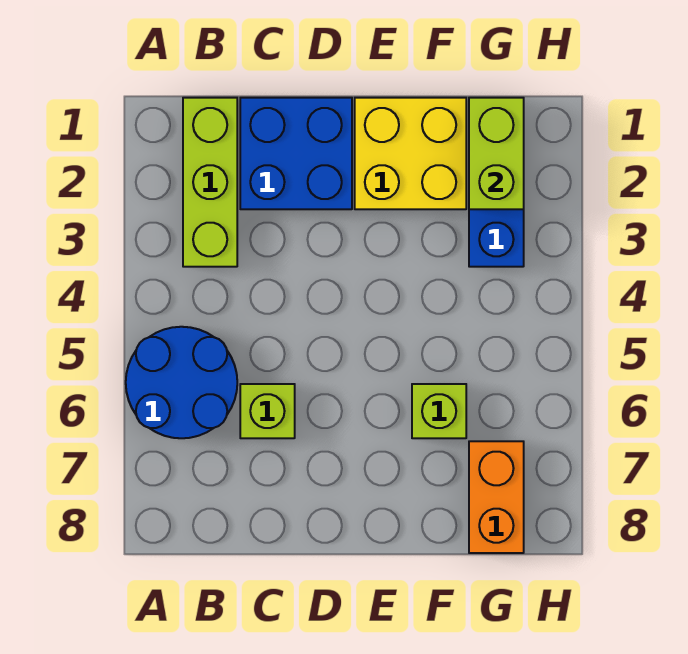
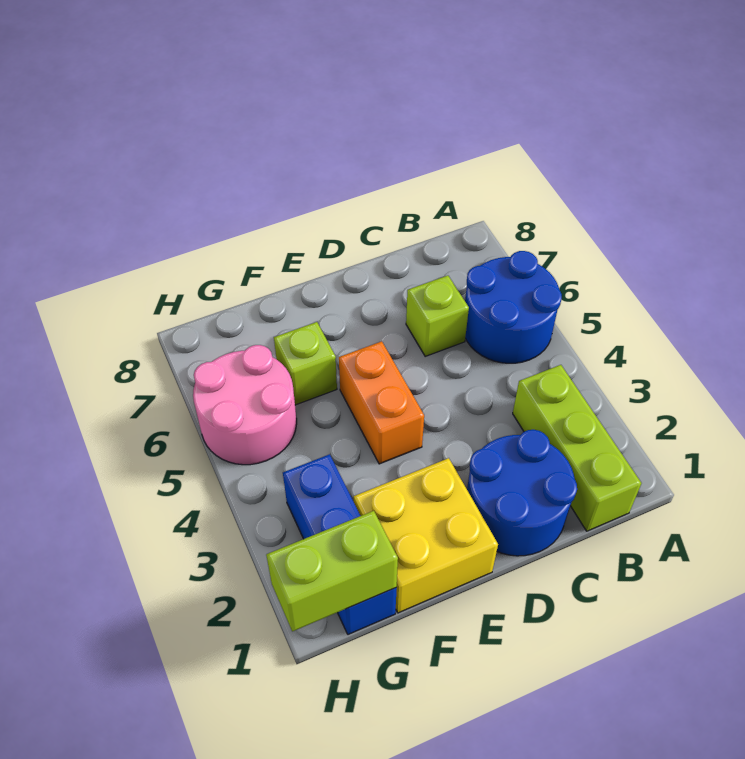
blue 2x2 brick [240,98,352,209] -> blue 2x2 round brick [467,430,577,556]
lime 1x2 brick [469,98,524,209] -> lime 1x2 brick turned to [266,511,398,631]
none -> pink 2x2 round brick [193,345,297,465]
orange 1x2 brick [469,441,524,553] -> orange 1x2 brick moved to [339,341,424,464]

